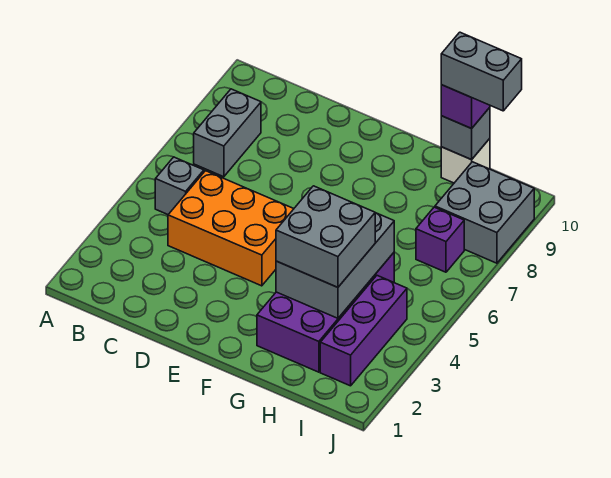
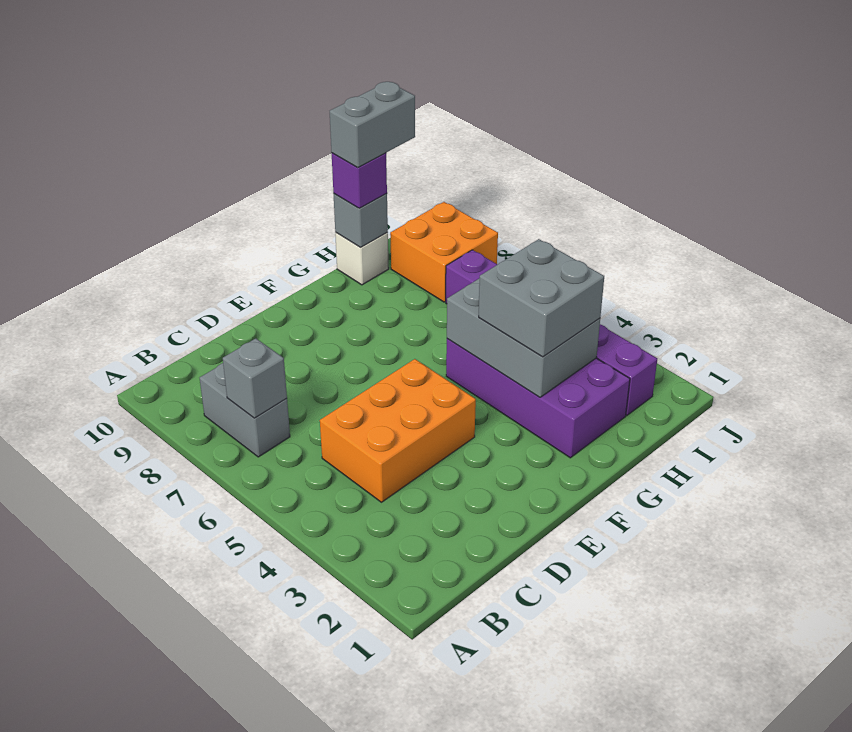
grey 1x1 brick [155,157,204,214] -> grey 1x1 brick moved to [223,338,287,418]
grey 2x2 brick [435,162,534,263] -> orange 2x2 brick [390,202,498,302]

